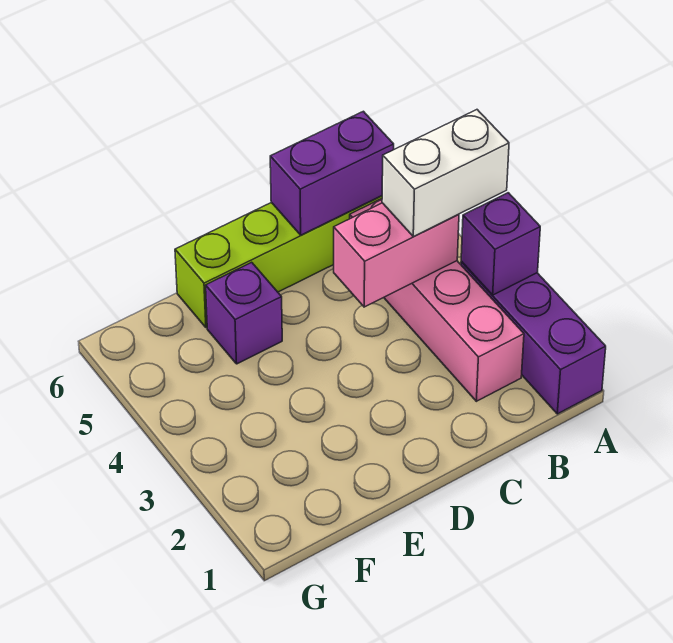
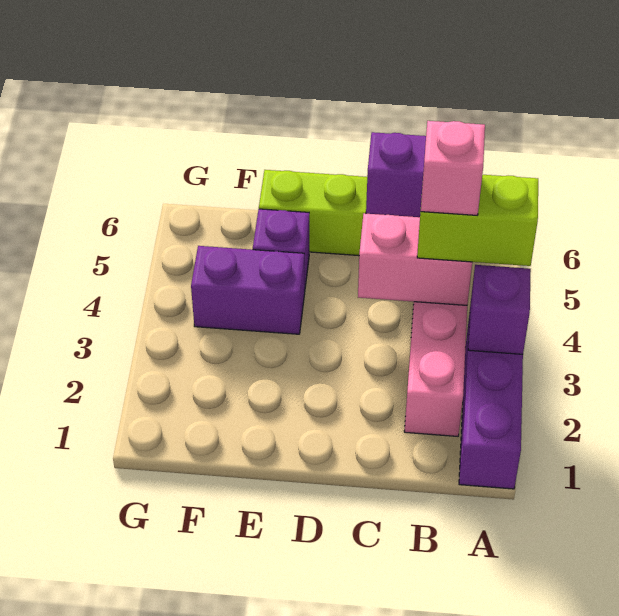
white 1x2 brick [382,110,509,237] -> lime 1x2 brick [417,175,538,266]
none -> pink 1x1 brick [421,121,485,215]
none -> purple 1x2 brick [191,246,305,334]

